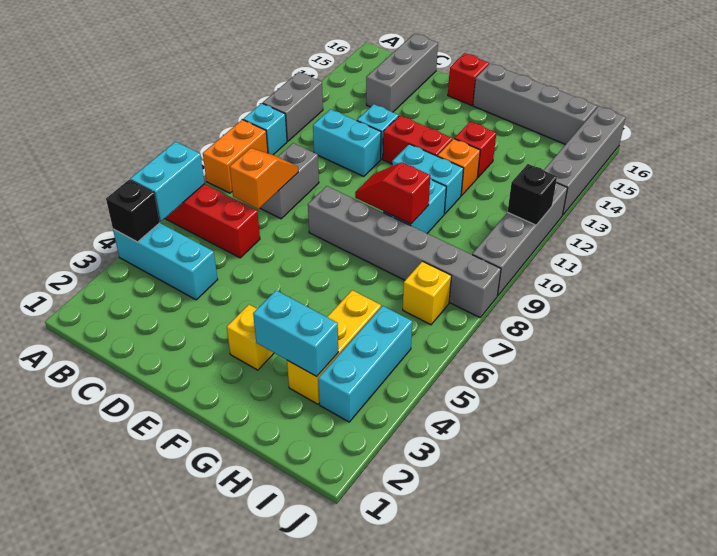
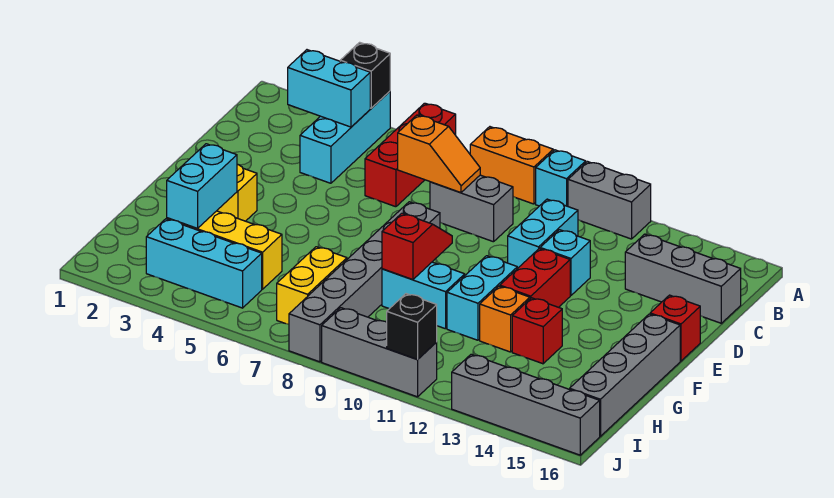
cyan 1x2 brick [130,142,205,221] -> cyan 1x2 brick moved to [288,50,370,127]
yellow 1x1 brick [403,261,451,325] -> yellow 1x2 brick [277,247,347,324]
grey 1x4 brick [472,183,567,296] -> grey 1x3 brick [322,308,437,397]

